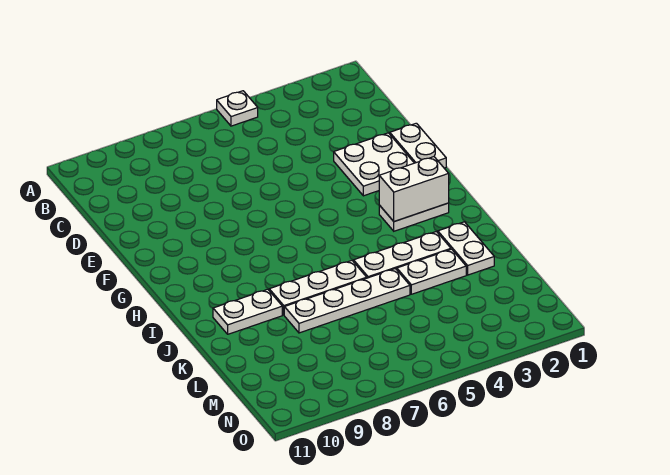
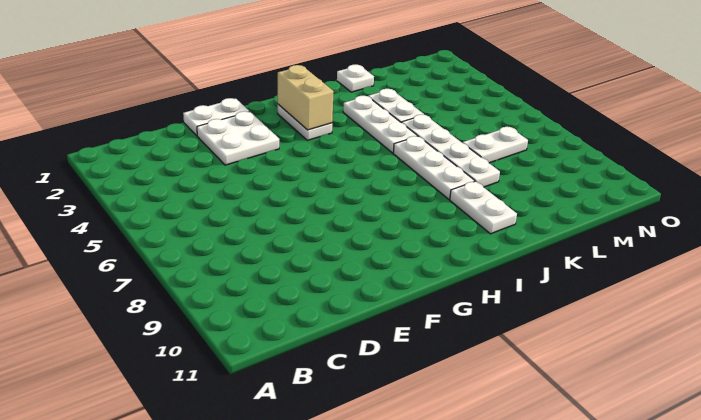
white 1x1 plate [217,91,258,126] -> white 1x1 plate moved to [337,64,374,92]
white 1x2 brick [379,157,449,221] -> tan 1x2 brick [278,65,334,130]
white 1x2 plate [438,222,494,275] -> white 1x2 plate moved to [463,127,528,163]

